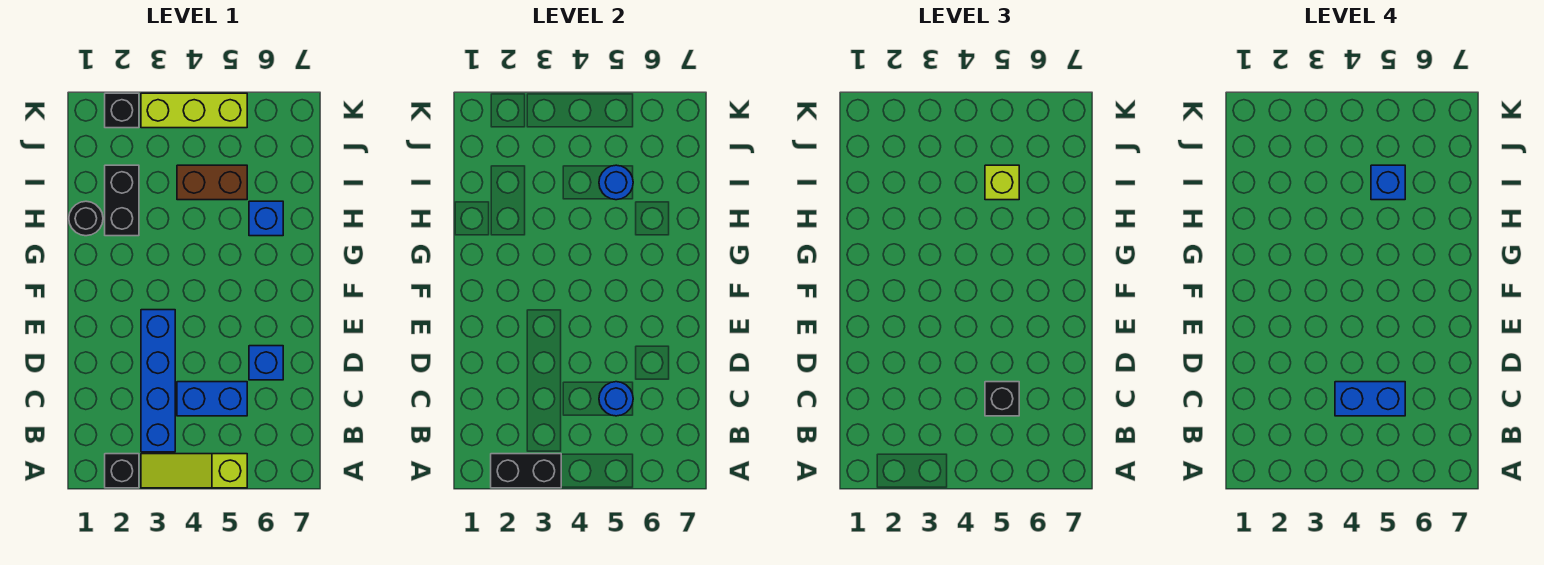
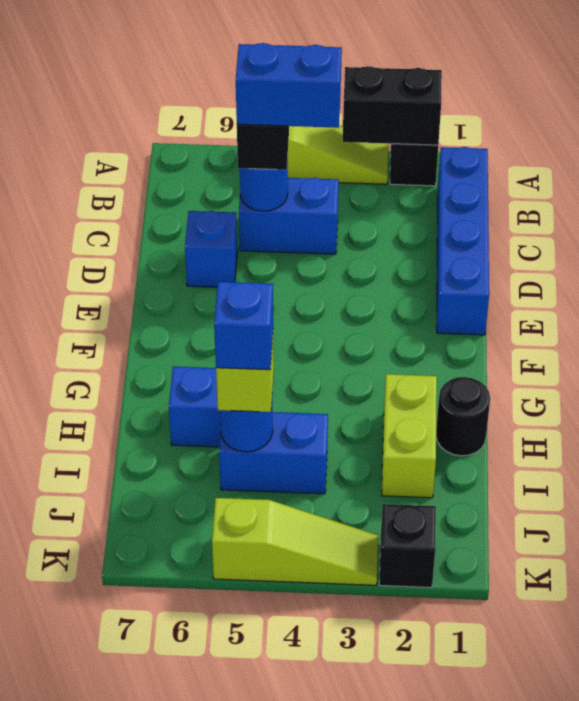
blue 1x4 brick [141,310,175,452] -> blue 1x4 brick moved to [437,147,489,335]
black 1x2 brick [105,165,139,236] -> lime 1x2 brick [382,374,437,498]
brown 1x2 brick [177,165,247,200] -> blue 1x2 brick [219,412,328,494]
lime 1x3 brick [141,93,247,128] -> lime 1x3 slope [212,498,378,585]

